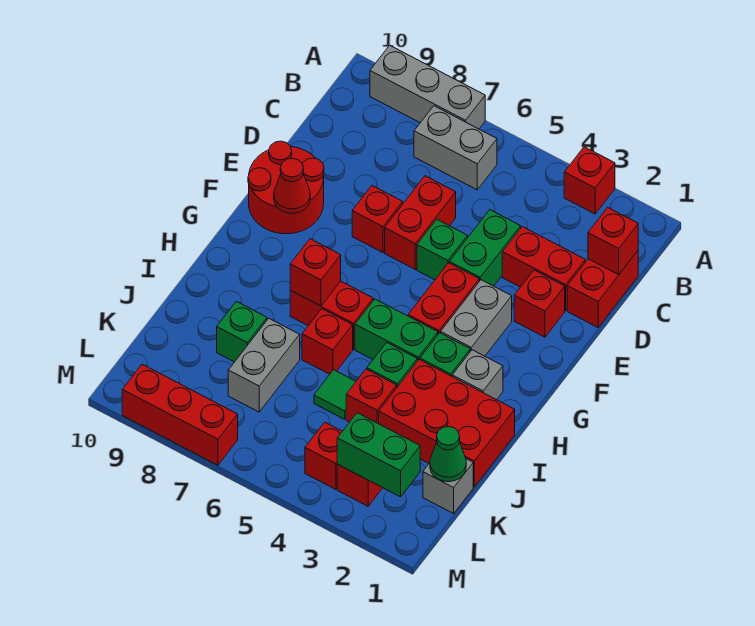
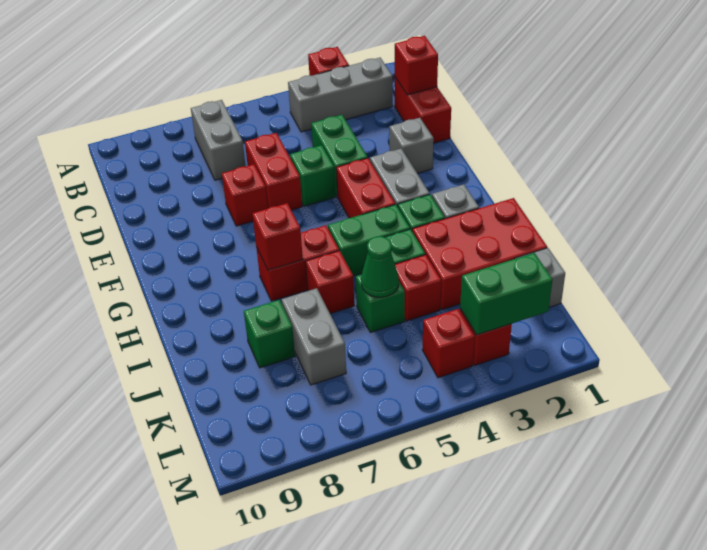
grey 1x3 brick [370,45,485,129] -> grey 1x3 brick moved to [288,58,393,132]
grey 1x2 brick [414,106,497,190] -> grey 1x2 brick turned to [191,100,246,180]
red 1x2 brick [502,227,585,311] -> none
red 1x1 brick [514,270,565,337] -> grey 1x1 brick [389,118,434,173]
red 2x2 round brick [248,141,324,234] -> none
red 1x1 cone [274,158,310,213] -> none
green 1x1 tile [314,370,356,419] -> green 1x1 brick [356,274,405,333]
green 1x1 cone [430,427,466,482] -> green 1x1 cone moved to [361,236,399,297]
red 1x3 brick [122,364,238,465] -> none

